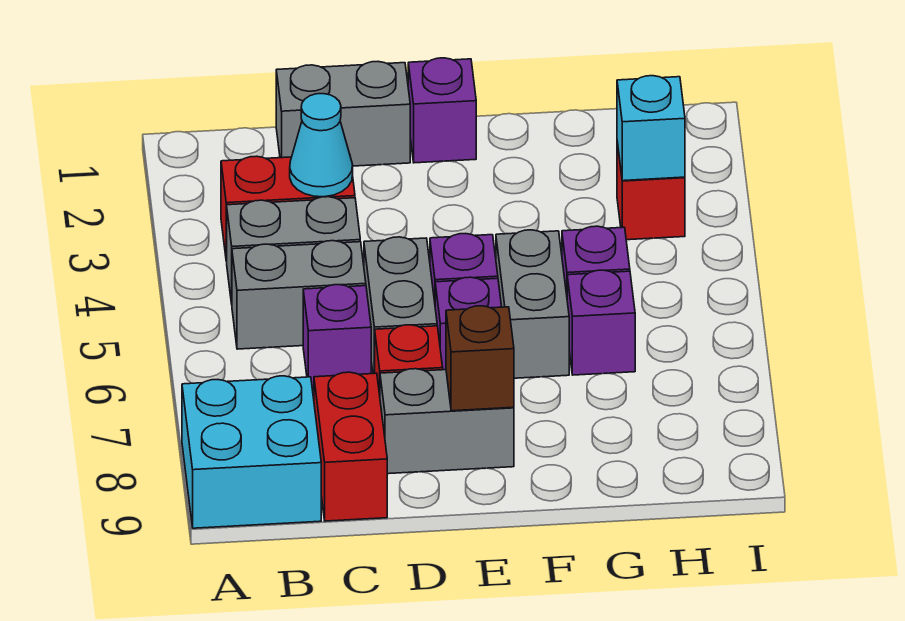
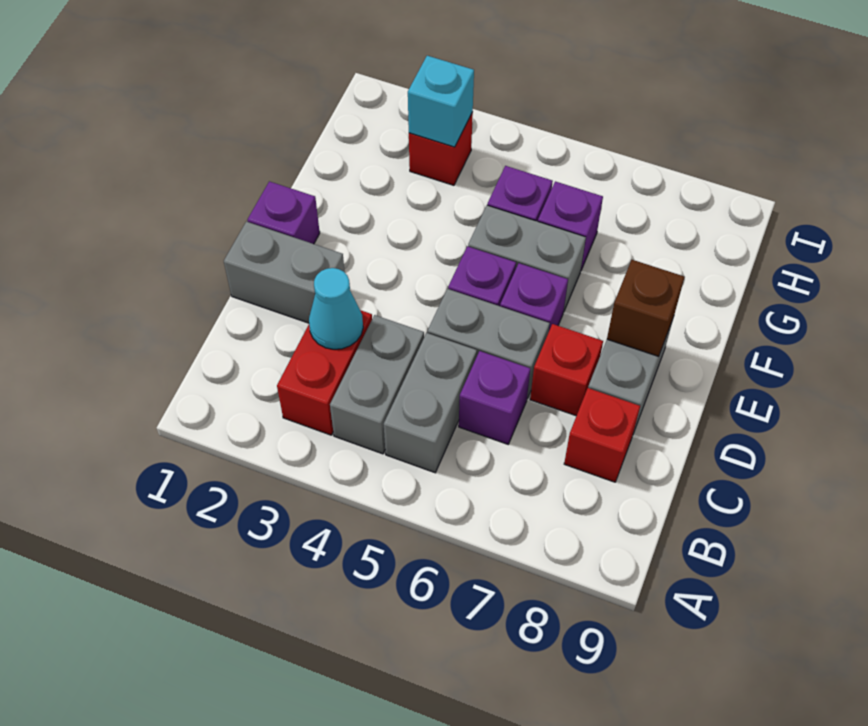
cyan 2x2 brick [182,376,321,528] -> none
grey 1x2 brick [276,62,410,166] -> grey 1x2 brick turned to [224,222,345,323]
red 1x2 brick [314,372,387,521] -> red 1x1 brick [564,388,640,482]

